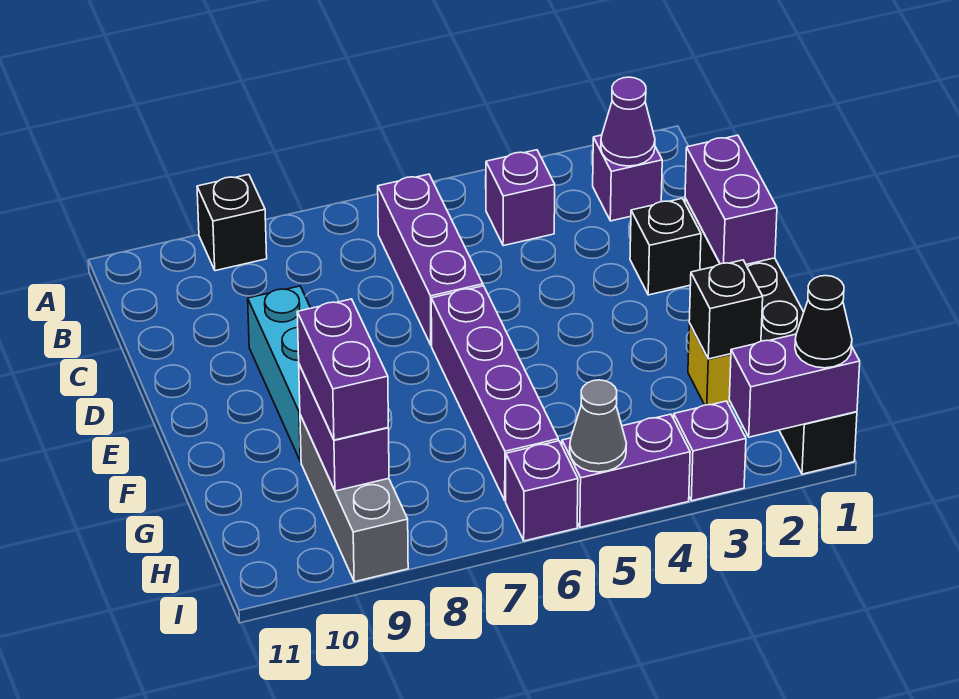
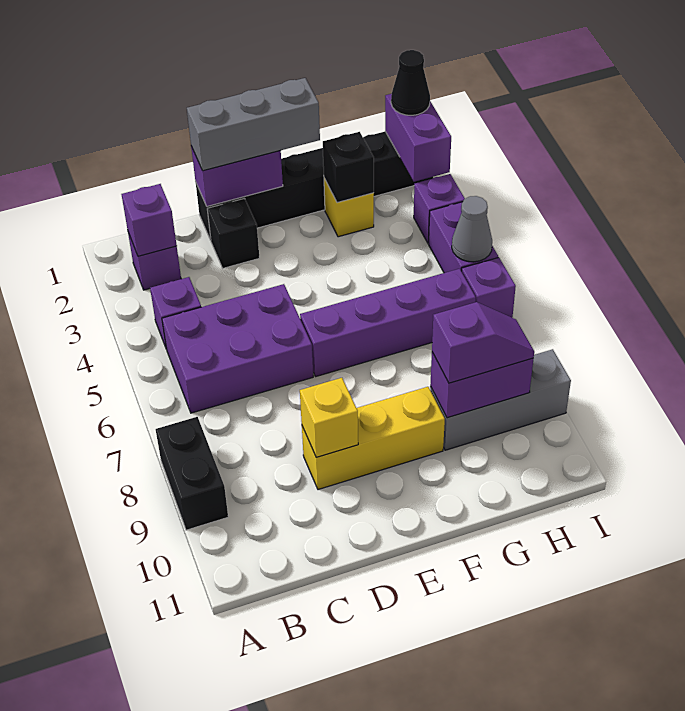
black 1x1 brick [197,174,267,271] -> black 1x2 brick [156,417,228,530]
purple 1x1 cone [601,77,655,166] -> purple 1x1 brick [121,184,177,256]
purple 1x3 brick [378,174,483,345] -> purple 2x3 brick [162,284,313,413]
none -> grey 1x3 brick [187,78,320,171]
cyan 1x3 brick [248,286,310,462] -> yellow 1x3 brick [302,387,445,490]
none -> yellow 1x1 brick [300,378,358,457]
purple 1x2 brick [297,299,388,440] -> purple 1x2 slope [432,302,534,383]

